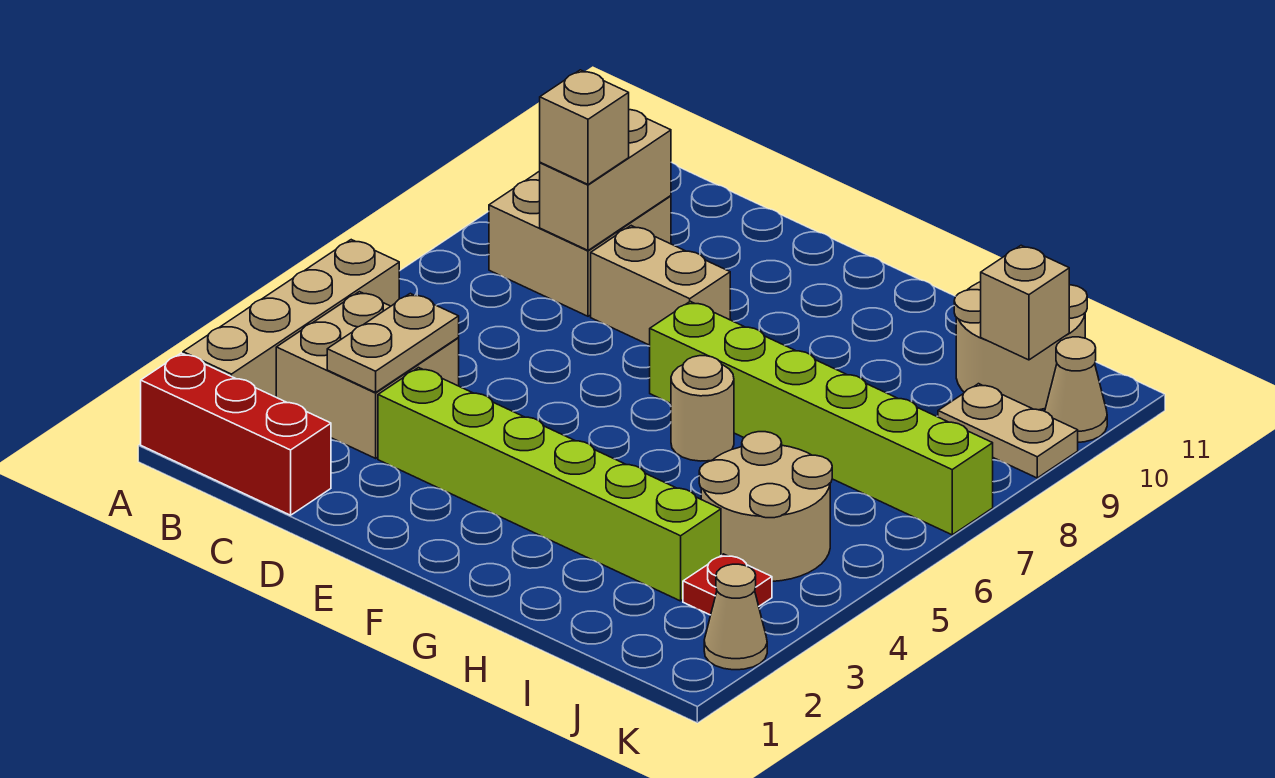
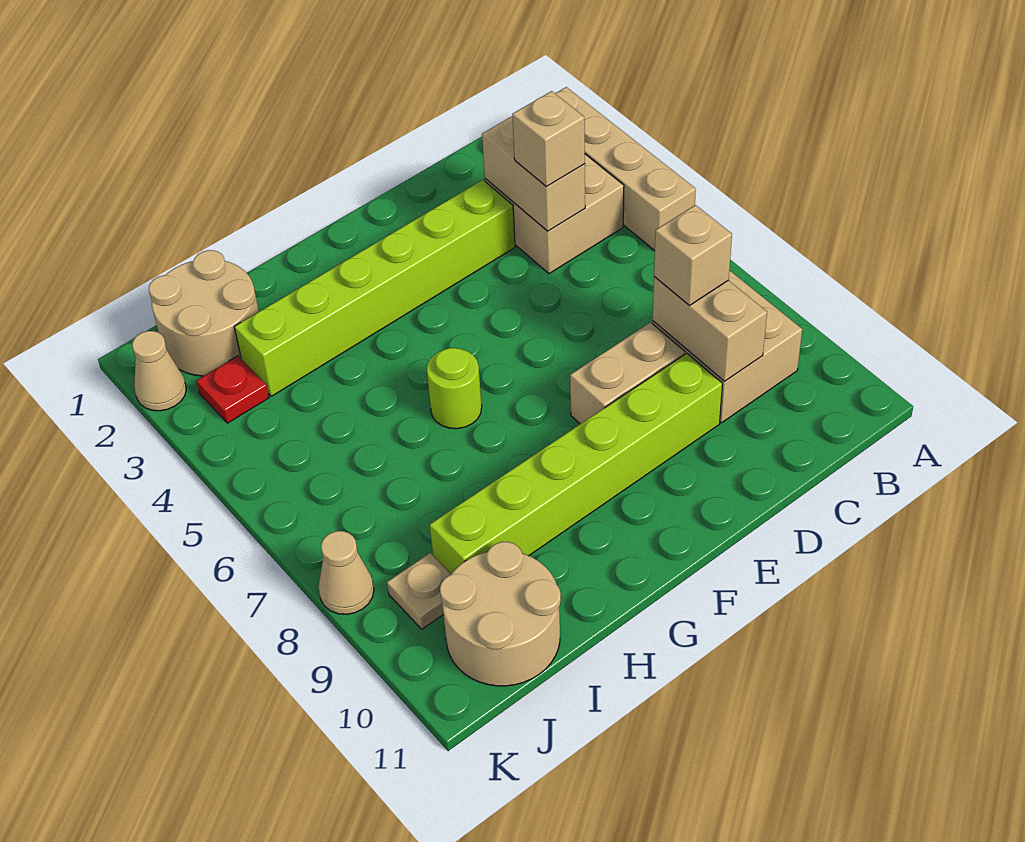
red 1x3 brick [141,353,331,515] -> none
tan 1x2 plate [327,293,459,392] -> tan 1x2 brick [482,116,585,231]
lime 1x6 brick [650,301,993,535] -> lime 1x6 brick moved to [430,353,722,574]
tan 1x1 round brick [671,356,734,461] -> lime 1x1 round brick [427,348,482,429]
tan 2x2 round brick [699,432,832,582] -> tan 2x2 round brick moved to [149,250,259,376]
tan 1x2 plate [938,384,1078,478] -> tan 1x1 plate [387,553,451,629]
tan 1x1 brick [981,245,1069,360] -> tan 1x1 brick moved to [512,91,585,186]
tan 1x1 cone [1045,337,1107,442] -> tan 1x1 cone moved to [318,531,374,614]

